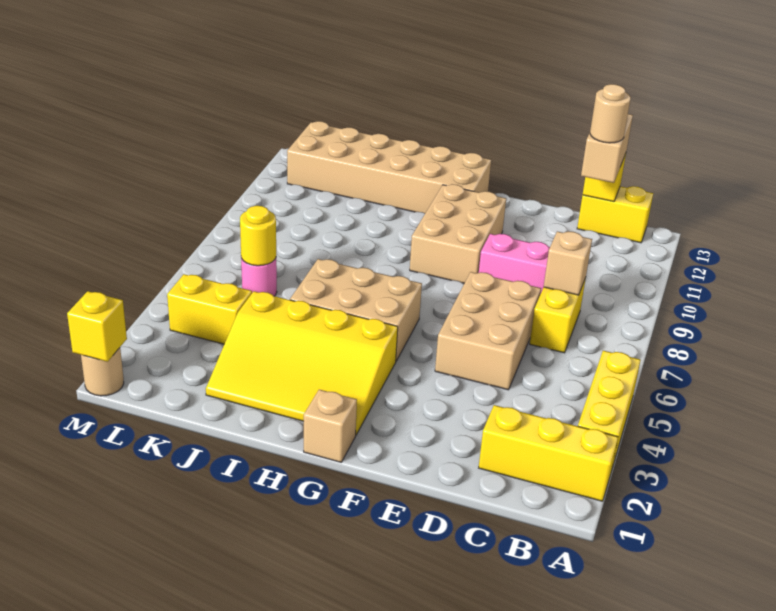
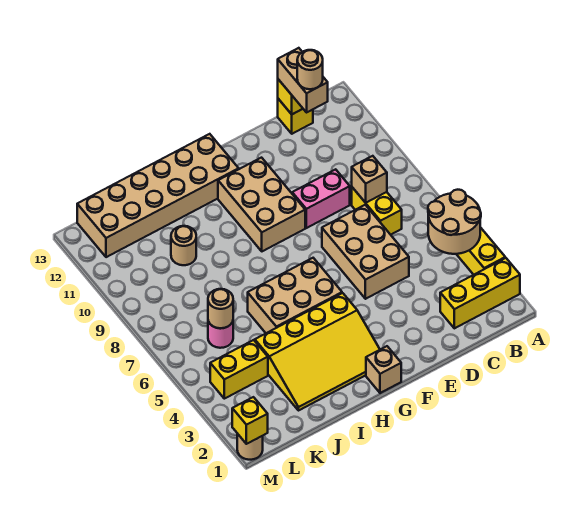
none -> tan 2x2 round brick [428,190,481,254]
yellow 1x2 brick [577,186,653,243] -> yellow 1x1 brick [278,99,313,134]
none -> tan 1x1 round brick [171,226,196,265]
yellow 1x1 round brick [240,206,276,266] -> tan 1x1 round brick [208,289,233,328]

